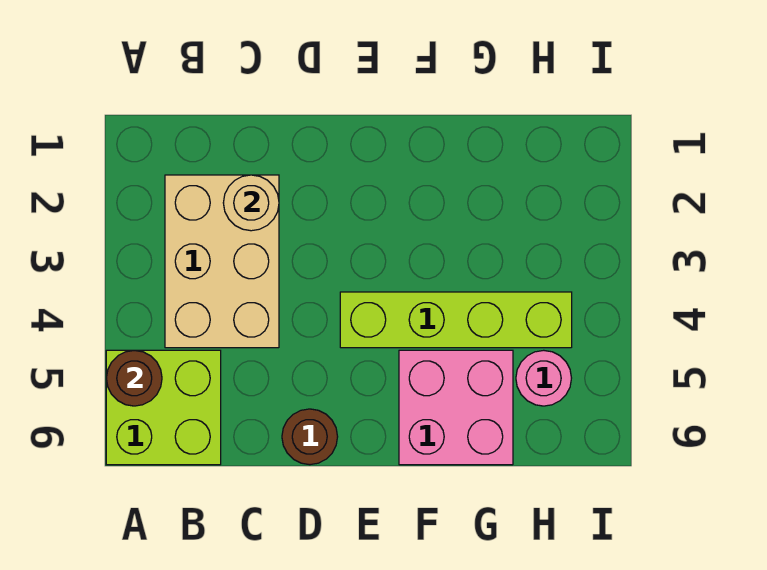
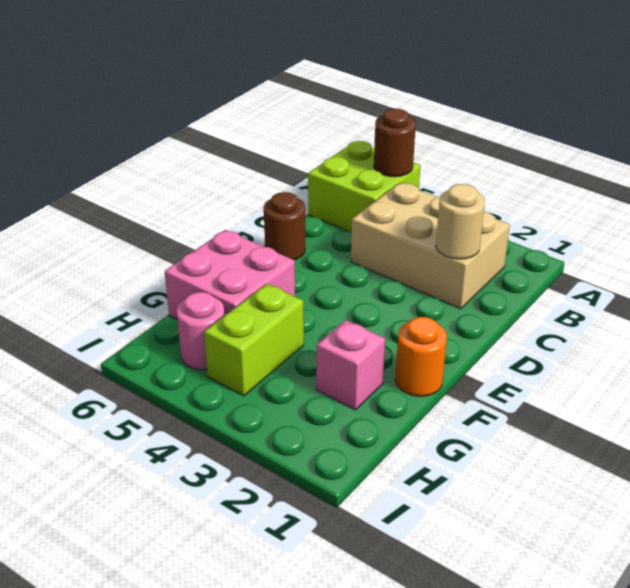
lime 1x4 brick [340,292,572,348] -> lime 1x2 brick [204,284,304,396]
none -> orange 1x1 round brick [395,317,447,396]
none -> pink 1x1 brick [316,320,385,410]

